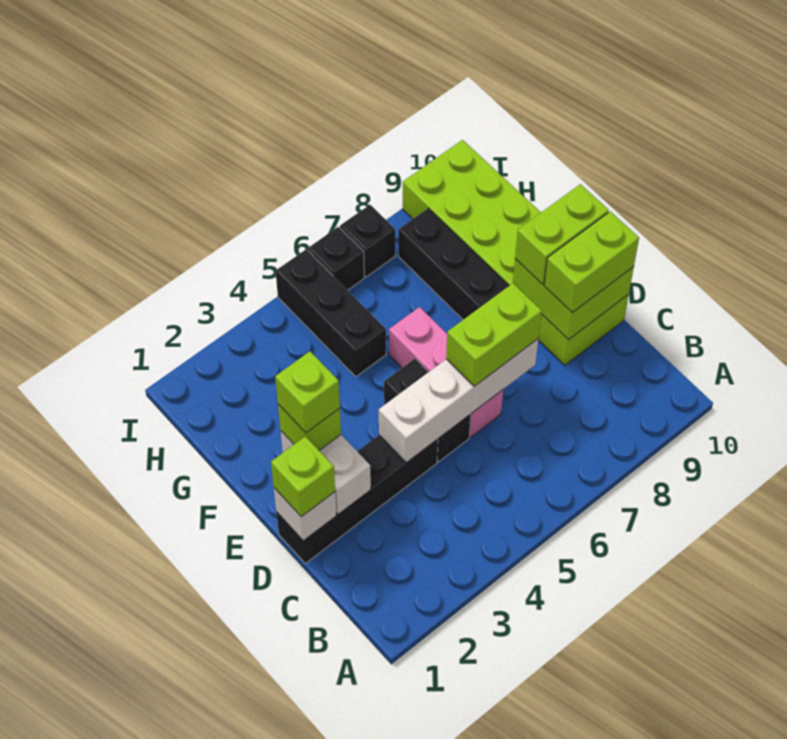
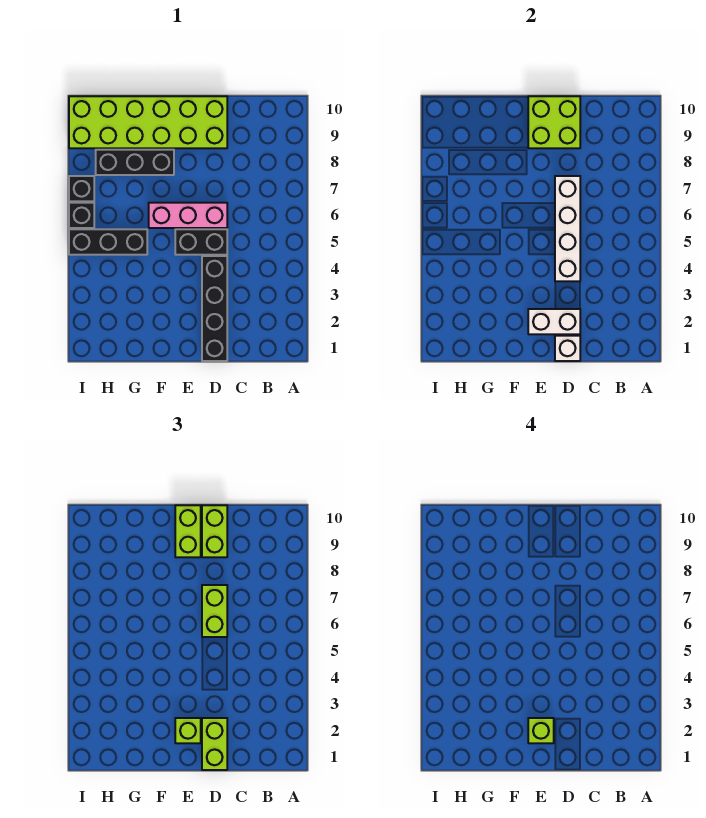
lime 1x1 brick [271,436,335,517] -> lime 1x2 brick [202,718,227,770]

